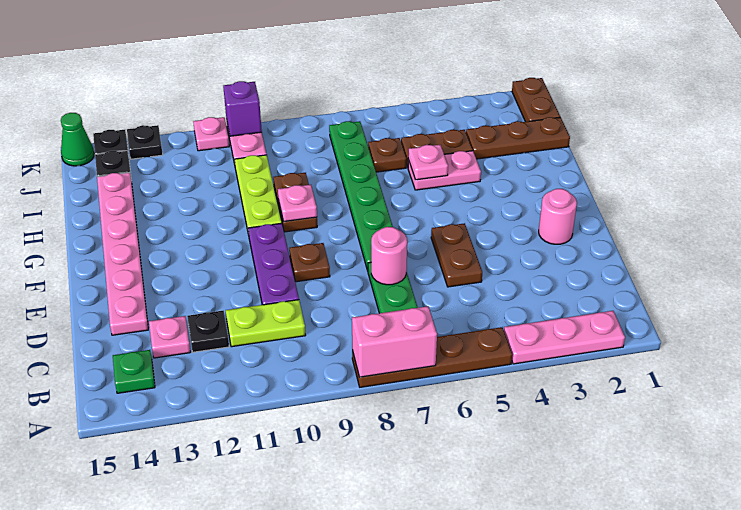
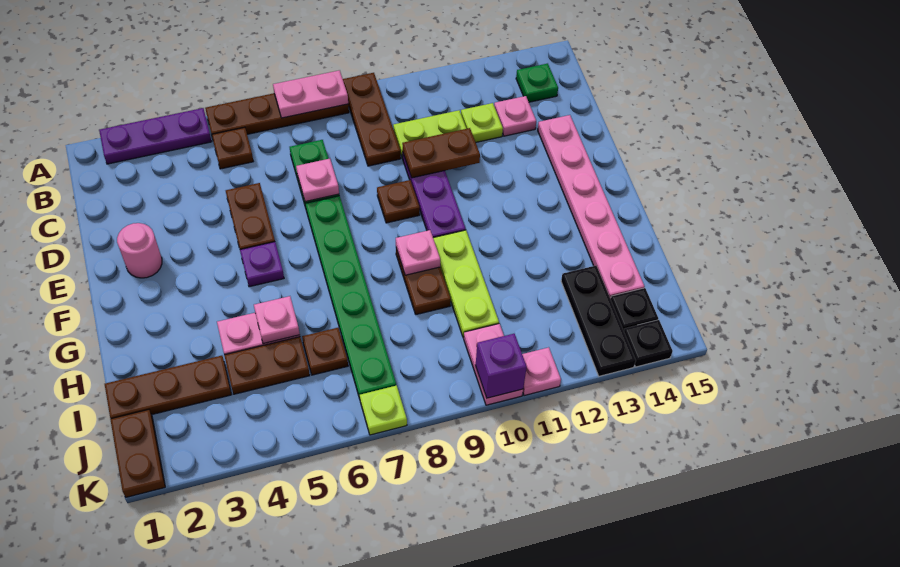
pink 1x3 plate [504,311,625,364] -> purple 1x3 plate [99,108,212,164]
pink 1x2 brick [352,306,437,377] -> pink 1x2 plate [273,70,348,118]
none -> brown 1x3 plate [343,73,401,166]
none -> brown 1x1 plate [212,127,253,169]
black 1x1 plate [187,311,229,352] -> lime 1x1 plate [461,103,503,142]
pink 1x1 round brick [371,227,407,285] -> pink 1x1 plate [296,159,339,202]
none -> brown 1x2 plate [402,128,480,178]
none -> purple 1x1 plate [240,242,284,287]
none -> lime 1x1 plate [360,385,407,435]
black 1x1 plate [127,125,163,159] -> black 1x3 plate [561,266,636,376]
green 1x1 cone [61,113,94,166] -> none

